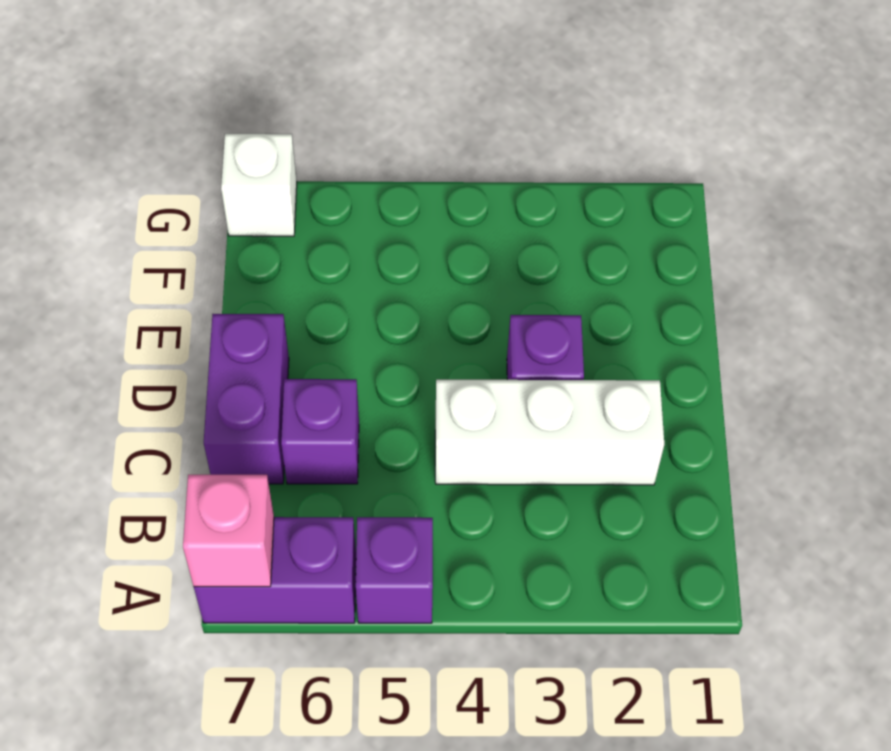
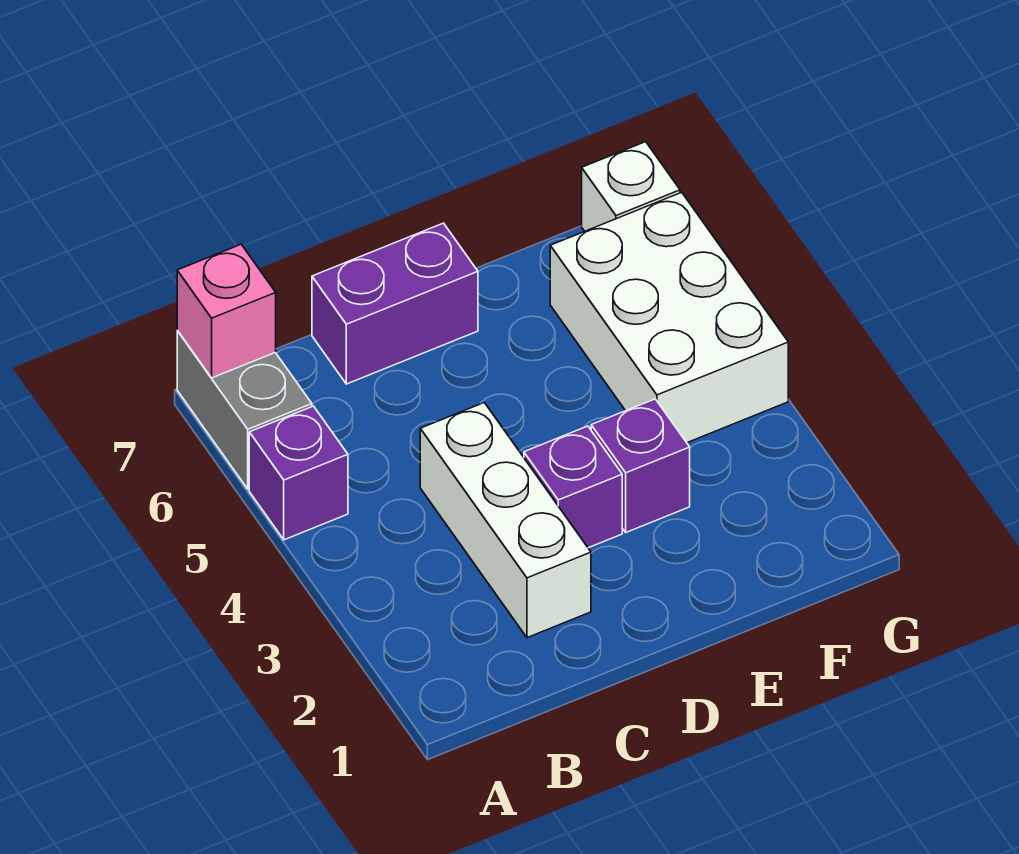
purple 1x2 brick [194,517,356,623] -> grey 1x2 brick [177,330,312,489]
purple 1x1 brick [281,379,359,484] -> purple 1x1 brick moved to [591,399,690,532]
none -> white 2x3 brick [550,192,788,443]

